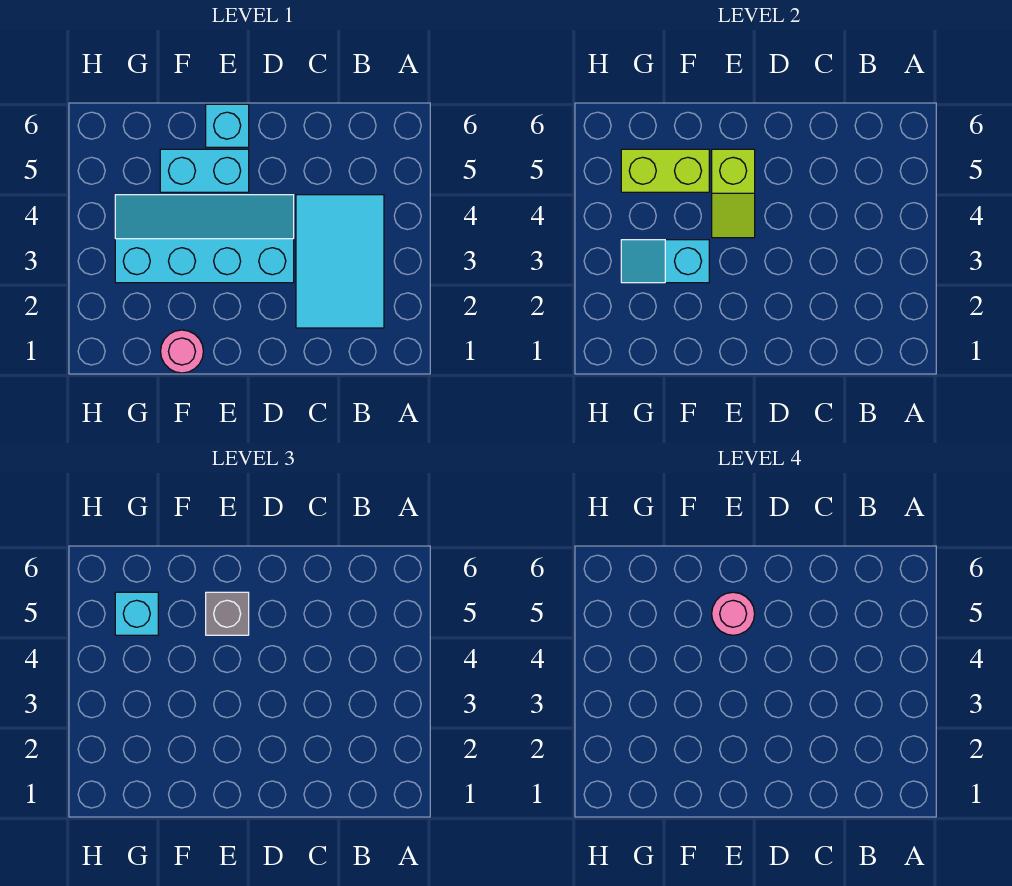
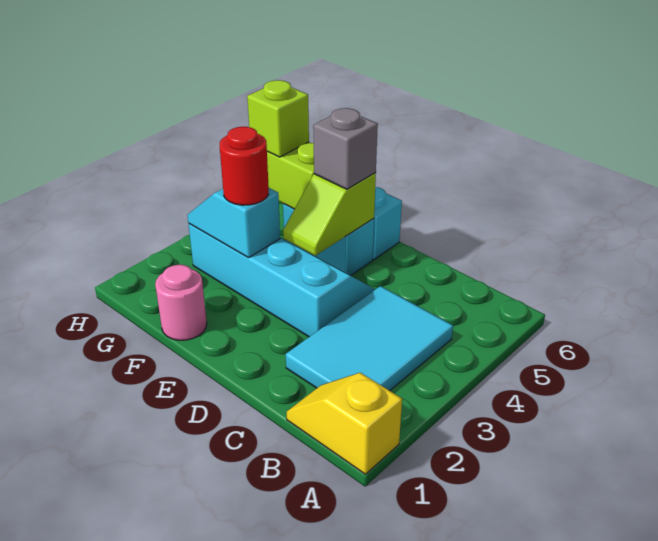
none -> yellow 1x2 slope [287,373,402,474]
pink 1x1 round brick [712,592,755,635] -> none
none -> red 1x1 round brick [220,127,269,205]
cyan 1x1 brick [115,592,158,635] -> lime 1x1 brick [247,80,309,157]

